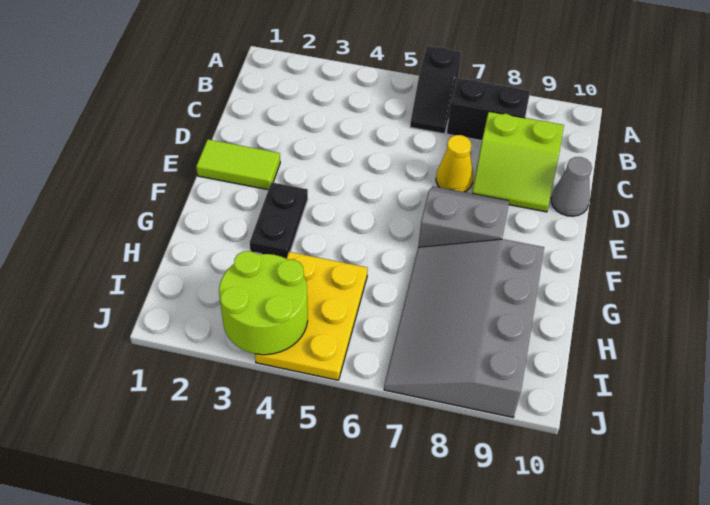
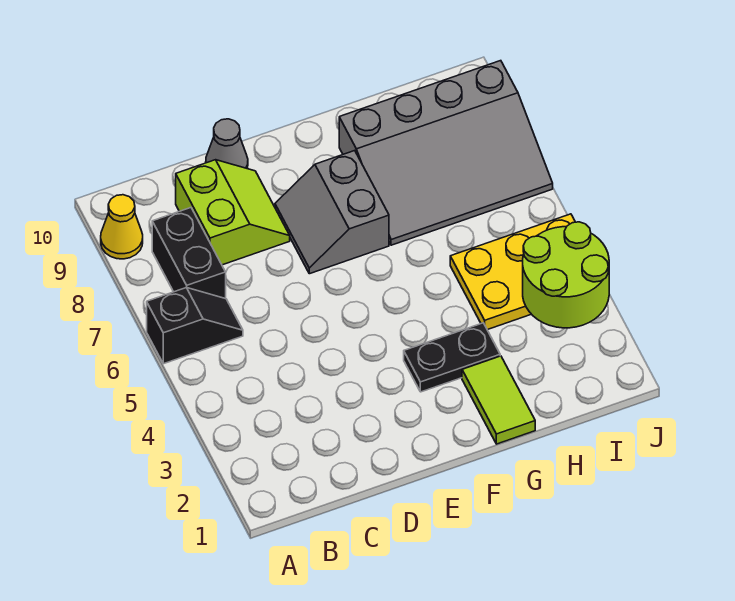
yellow 1x1 cone [436,135,473,192] -> yellow 1x1 cone moved to [101,195,143,259]
lime 1x2 tile [196,139,280,190] -> lime 1x2 tile moved to [462,356,535,444]

